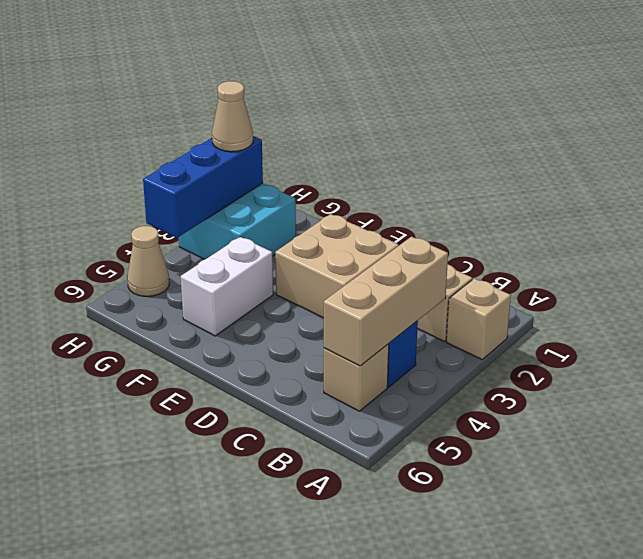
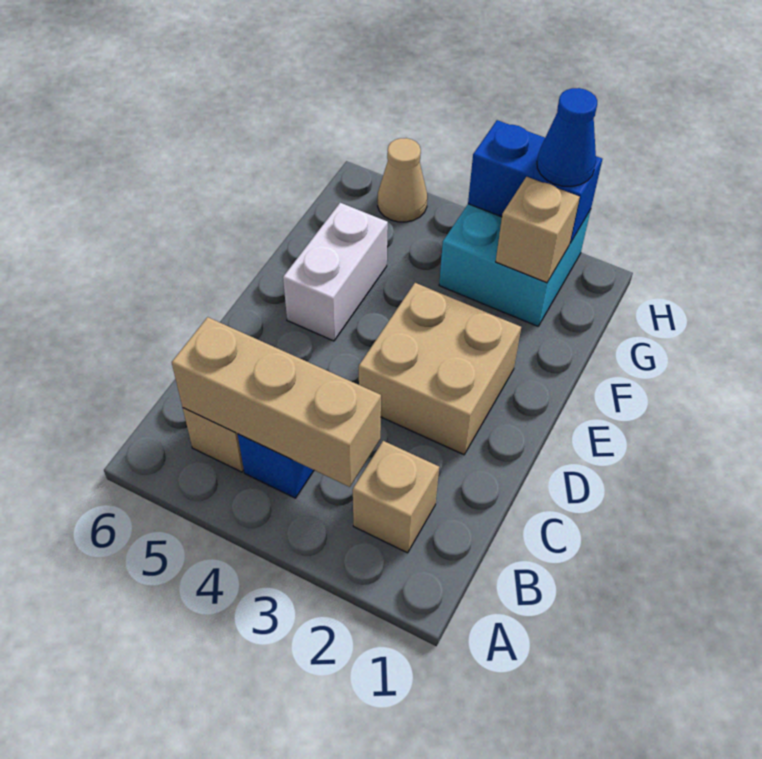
tan 1x1 brick [446,278,511,359] -> tan 1x1 brick moved to [496,177,580,283]
white 1x2 brick [181,237,273,336] -> white 1x2 brick turned to [283,203,388,341]
blue 1x3 brick [143,136,263,238] -> blue 1x2 brick [468,120,602,243]
tan 1x1 cone [212,81,253,152] -> blue 1x1 cone [537,88,597,186]

